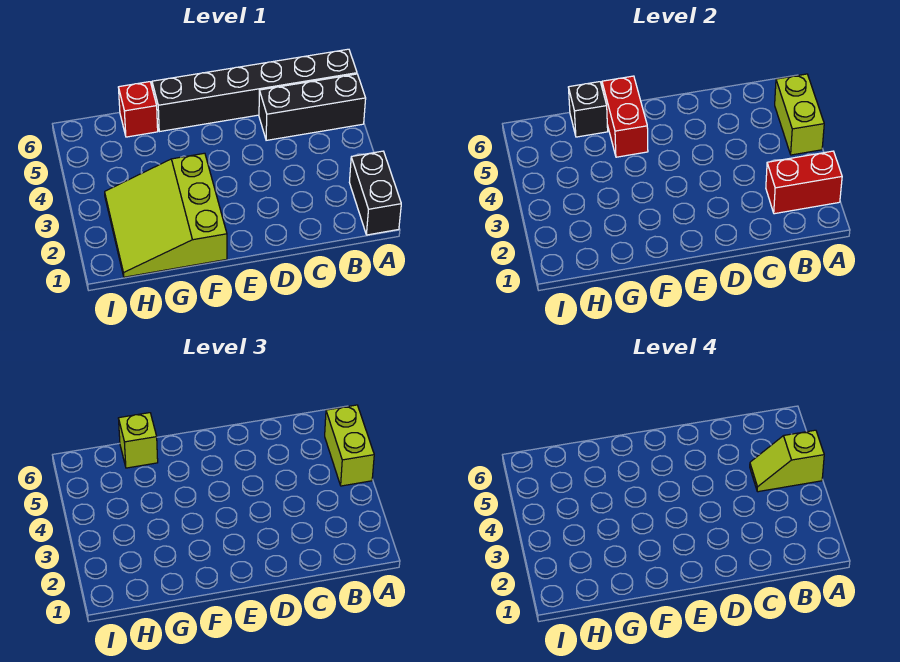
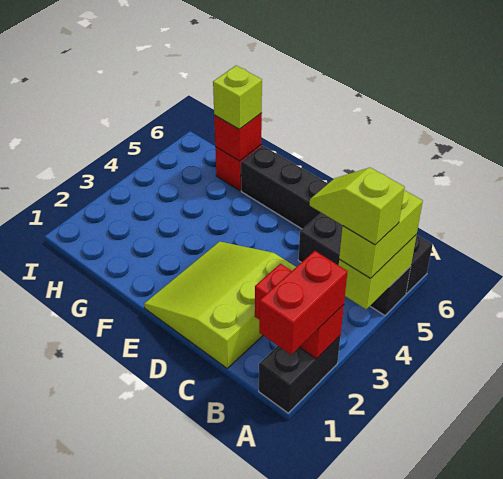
lime 3x3 slope [105,153,227,277] -> lime 3x3 slope moved to [144,241,296,368]
red 1x2 brick [602,76,648,157] -> red 1x2 brick moved to [259,251,348,355]
black 1x1 brick [568,82,608,137] -> red 1x1 brick [214,113,262,161]

